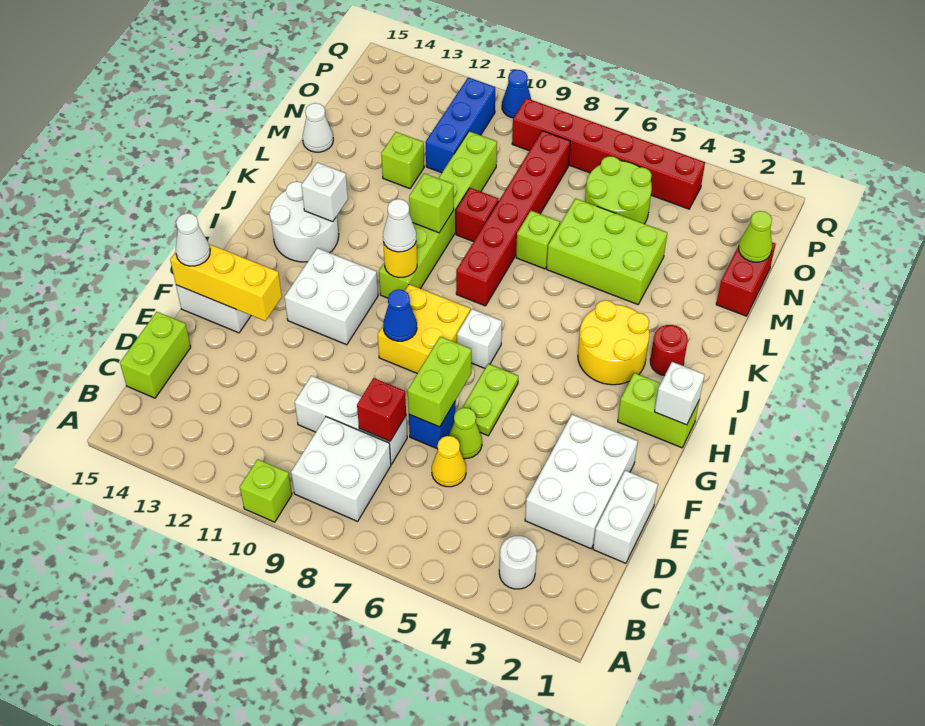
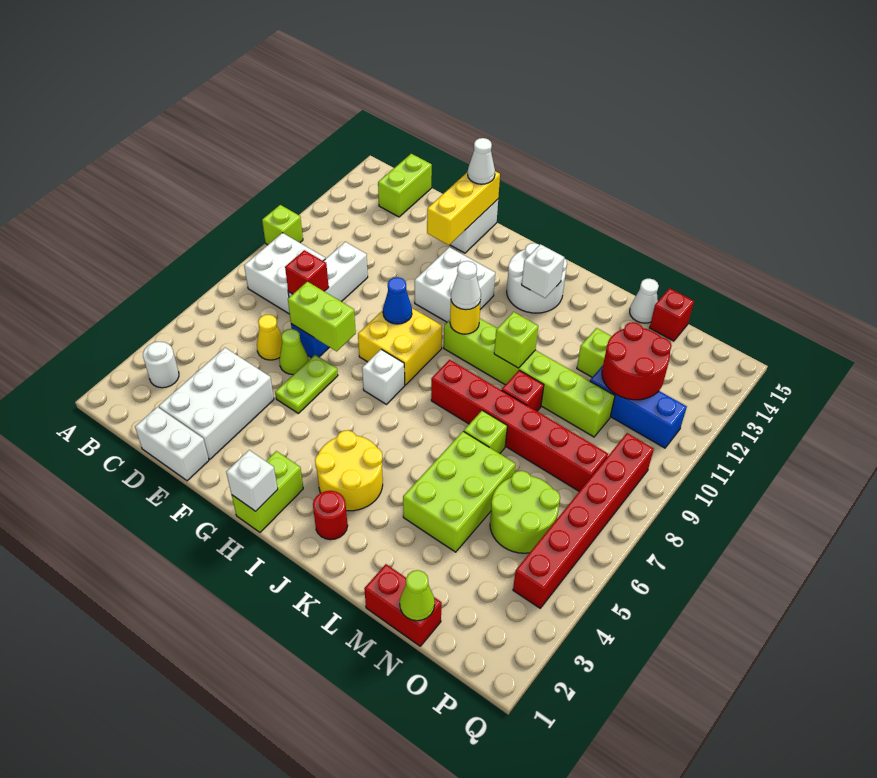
lime 1x2 brick [120,312,191,398] -> lime 1x2 brick turned to [378,154,432,217]
white 2x3 brick [525,415,638,549] -> white 2x3 brick turned to [159,348,274,459]
lime 1x2 plate [463,364,518,436] -> lime 1x2 plate turned to [275,355,338,413]
none -> red 2x2 round brick [602,322,672,400]
none -> red 1x1 brick [650,288,694,341]
blue 1x1 cone [502,70,531,118] -> none

